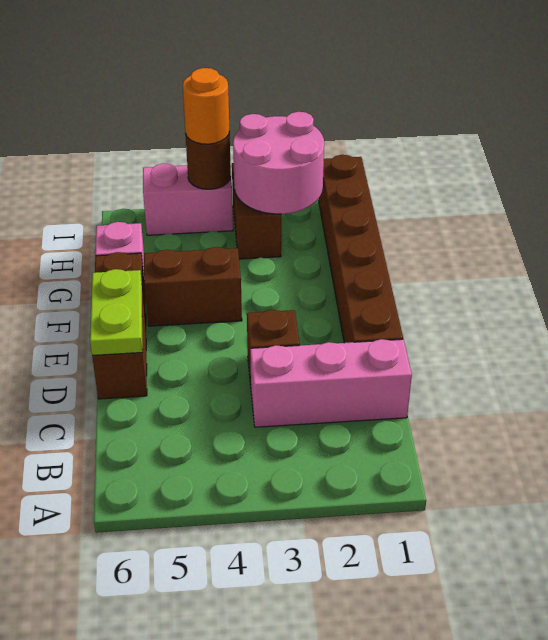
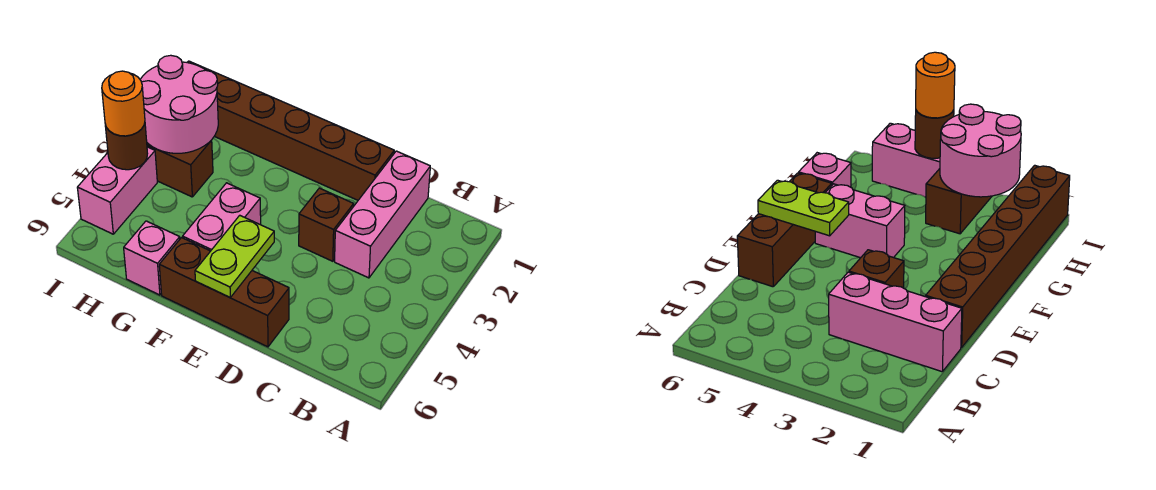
lime 1x2 plate [90,269,143,355] -> lime 1x2 plate turned to [195,215,274,297]
brown 1x2 brick [144,247,242,326] -> pink 1x2 brick [183,183,261,251]

